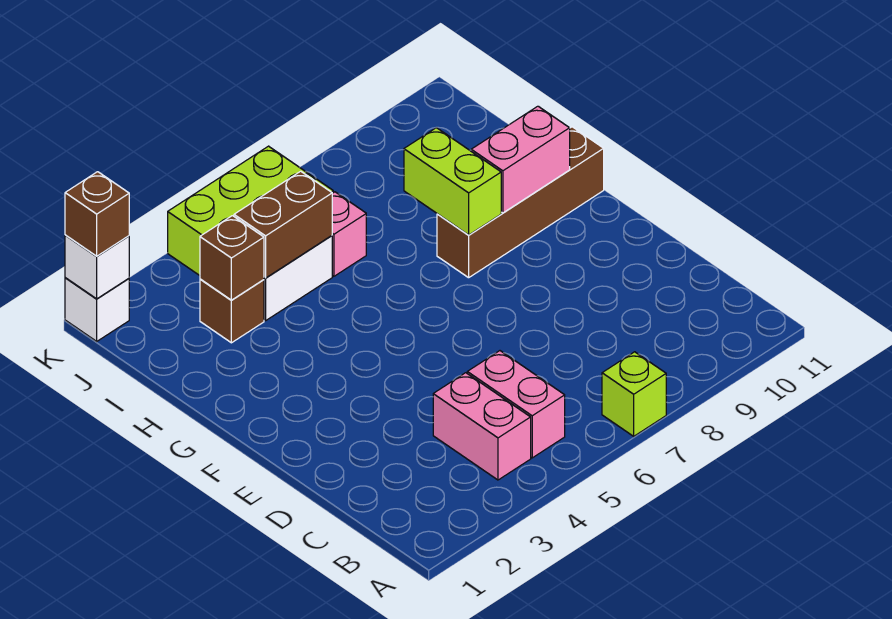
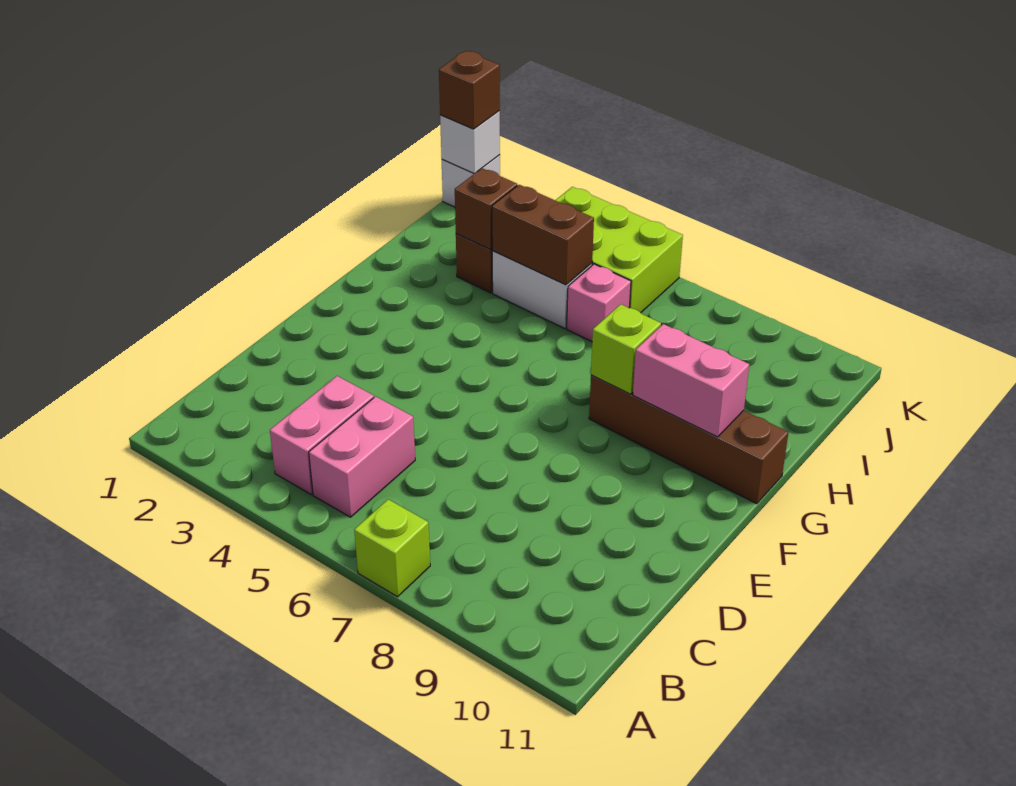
lime 1x2 brick [404,128,501,235] -> lime 1x1 brick [591,304,661,394]

